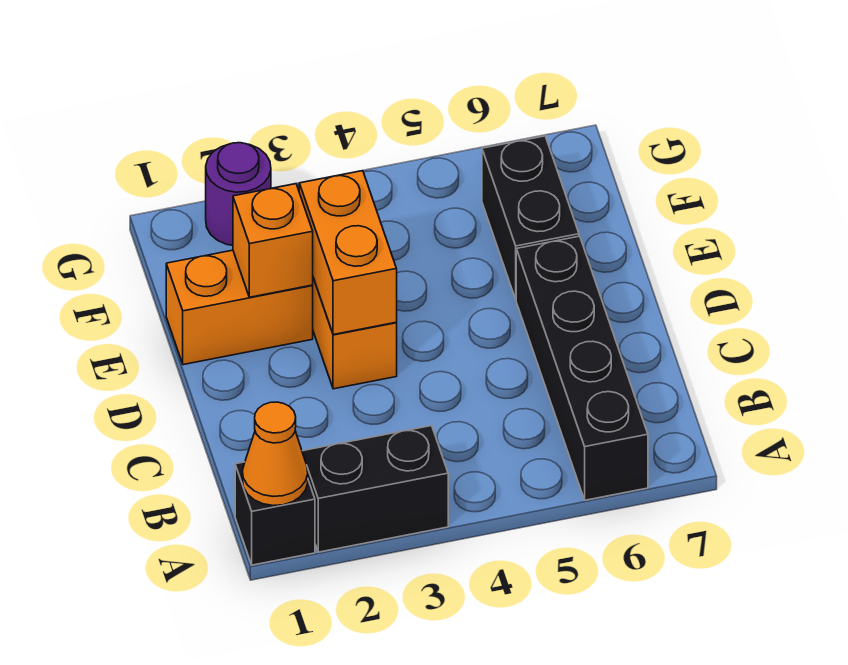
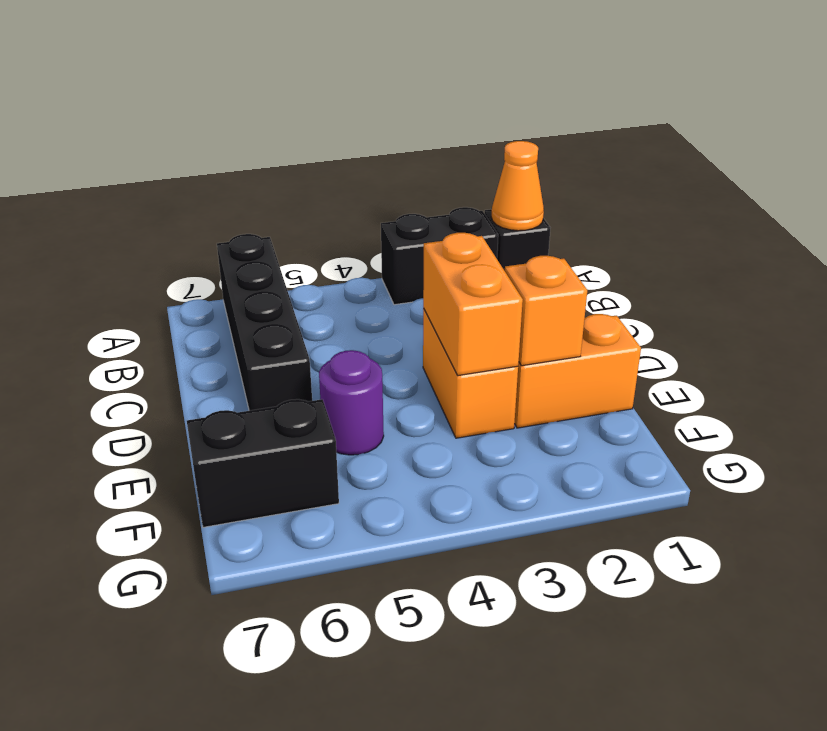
black 1x2 brick [482,136,579,299] -> black 1x2 brick turned to [187,399,339,527]
purple 1x1 round brick [206,143,271,245] -> purple 1x1 round brick moved to [319,350,384,455]

